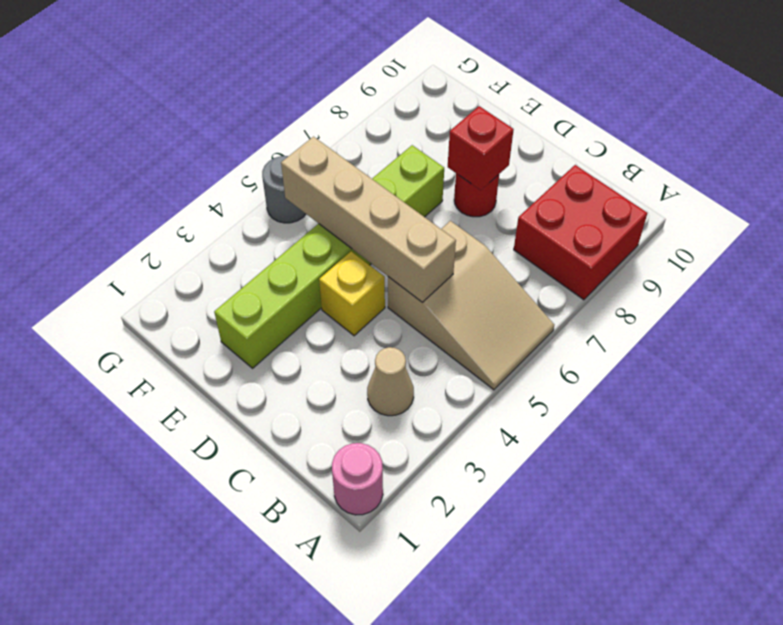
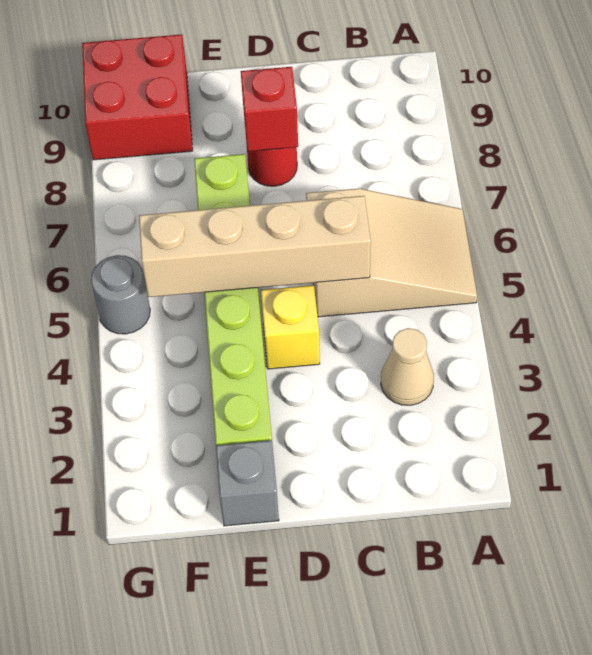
pink 1x1 round brick [332,443,383,515] -> none
red 2x2 brick [514,165,647,300] -> red 2x2 brick moved to [82,34,193,160]
none -> grey 1x1 brick [216,440,279,526]

